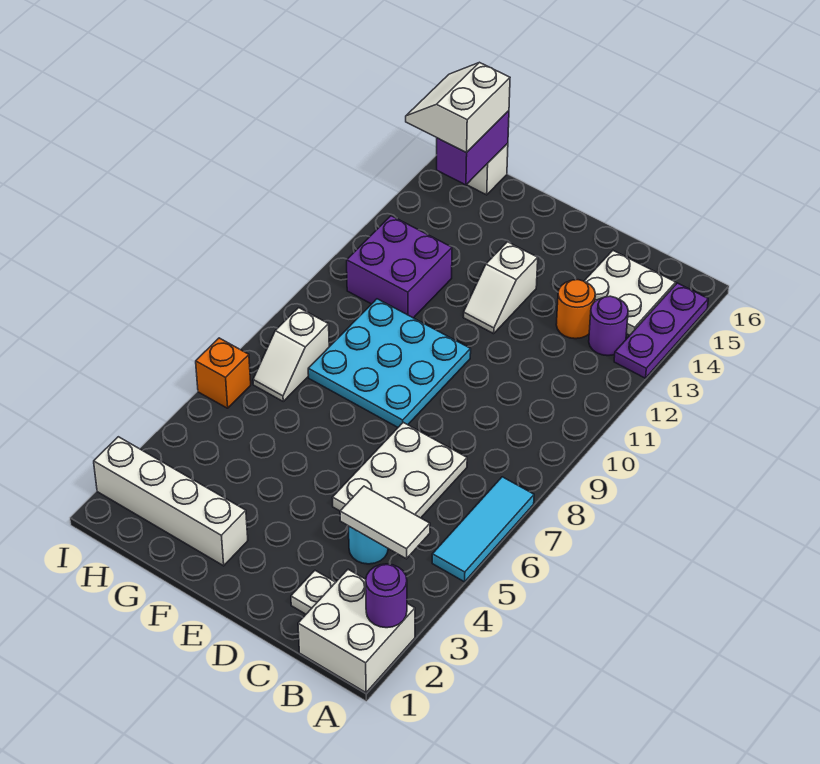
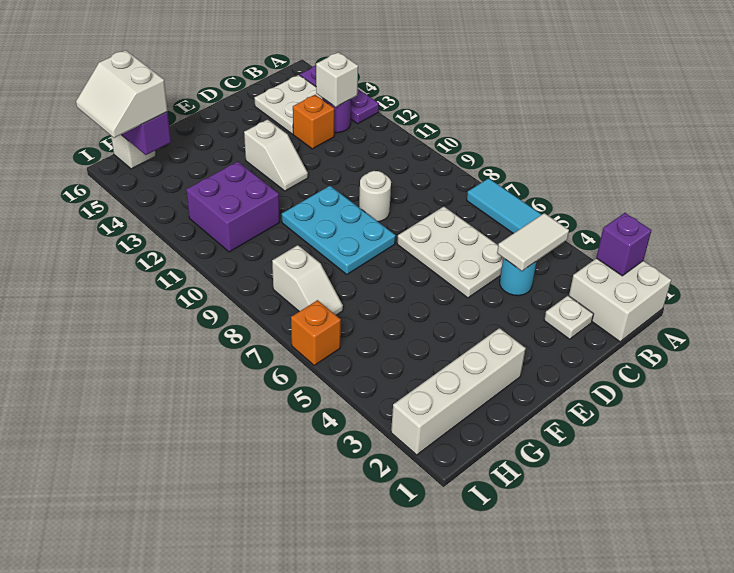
purple 1x1 round brick [366,564,407,628] -> purple 1x1 brick [596,213,651,276]
none -> white 1x1 brick [316,52,358,107]
orange 1x1 round brick [556,280,595,339] -> orange 1x1 brick [293,95,334,149]
none -> white 1x1 round brick [359,171,391,222]
cyan 3x3 plate [308,299,471,427] -> cyan 2x3 plate [282,186,396,274]

